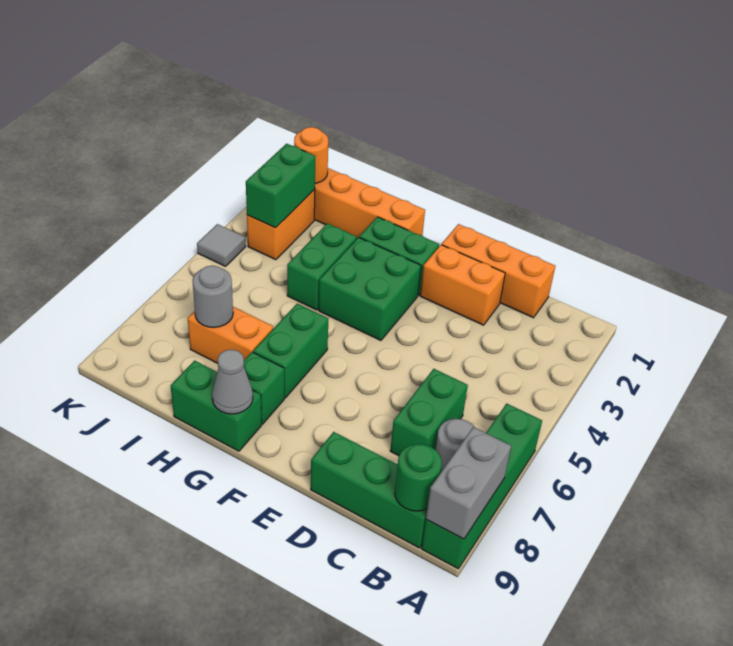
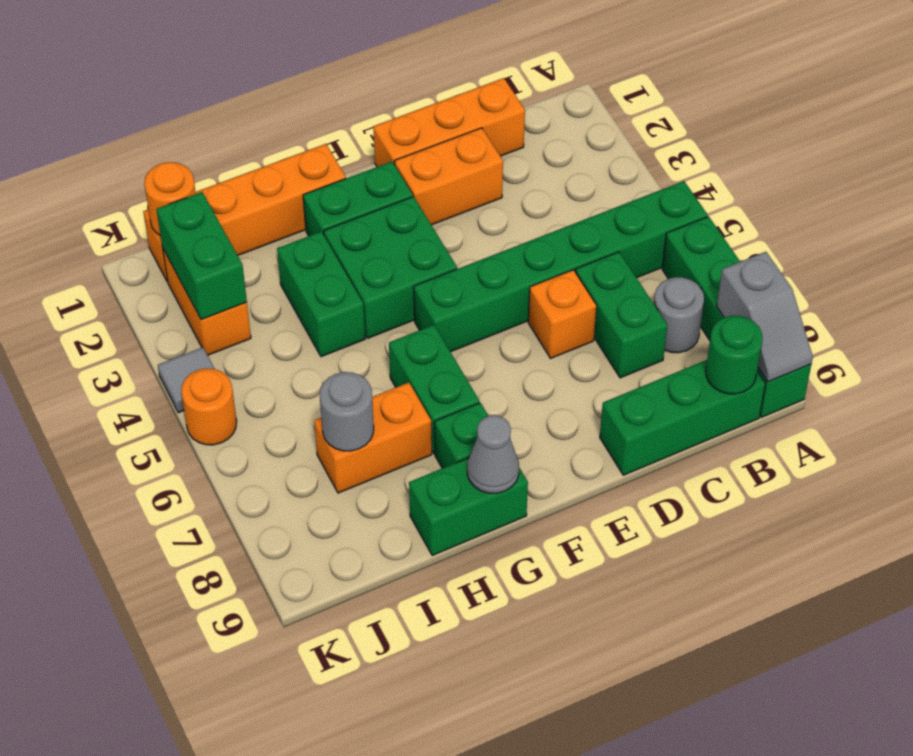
none -> green 1x6 brick [414,181,707,352]
grey 1x2 brick [426,427,511,539] -> grey 1x2 slope [717,252,813,382]
none -> orange 1x1 brick [528,270,596,359]
none -> orange 1x1 round brick [181,368,237,445]

